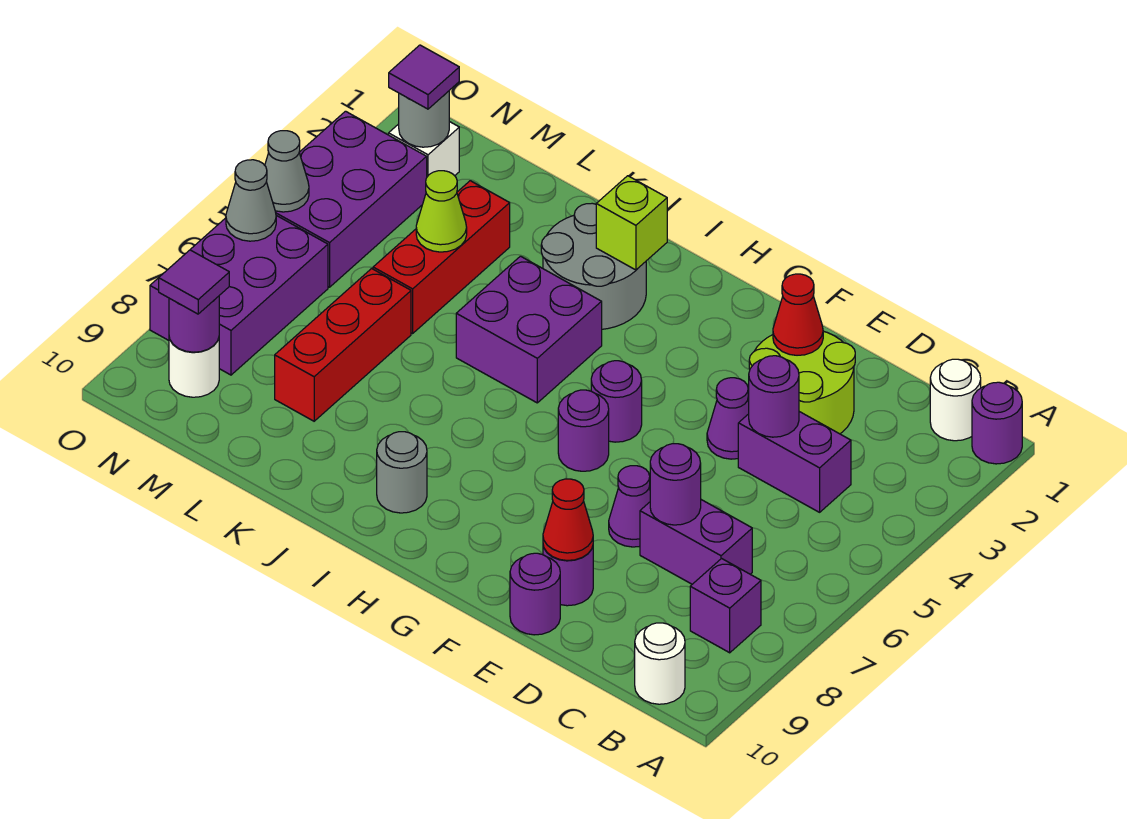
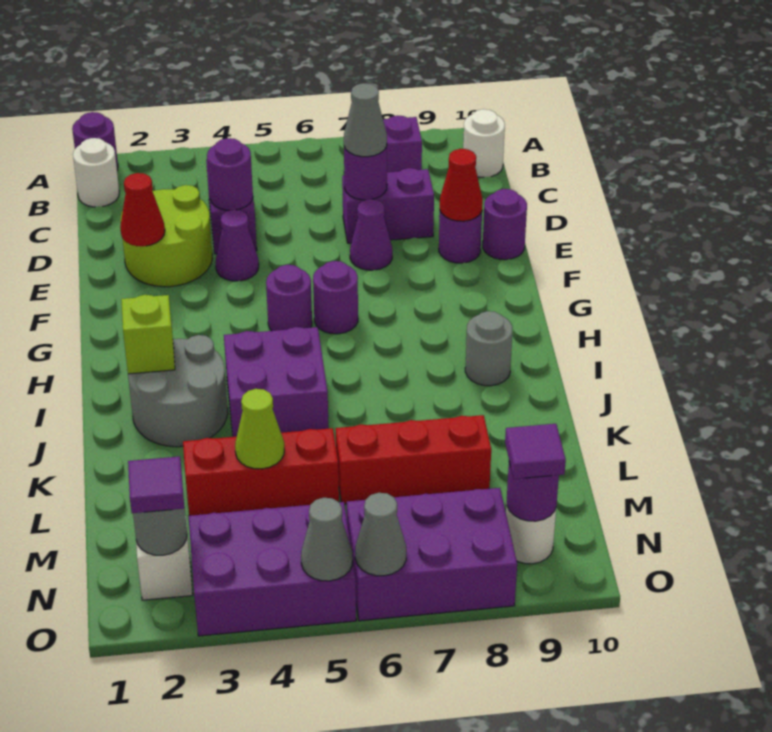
purple 1x2 brick [640,500,752,584] -> purple 1x2 brick turned to [342,168,434,243]
none -> grey 1x1 cone [344,83,387,157]

